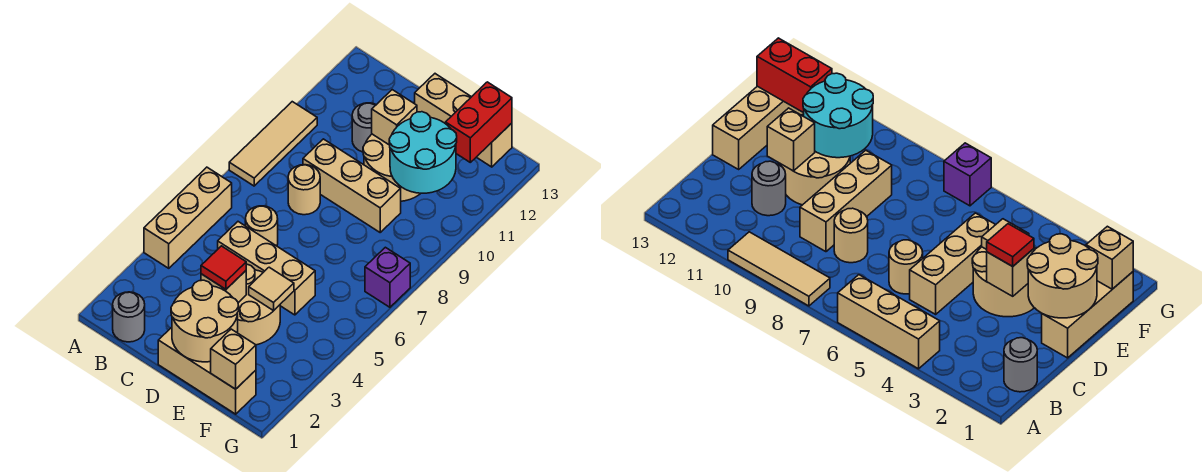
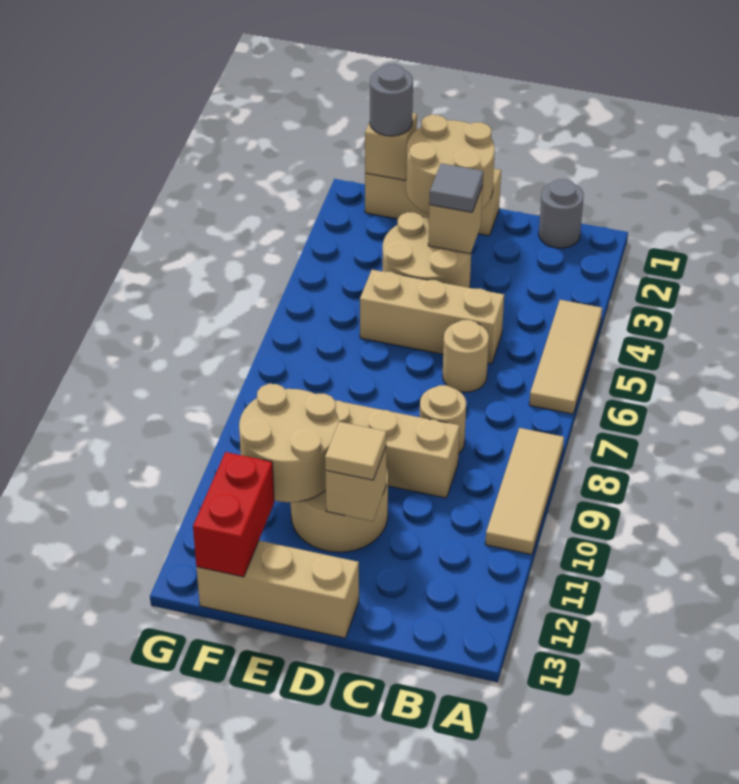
tan 1x3 brick [144,167,232,268] -> tan 1x3 tile [529,300,602,414]
grey 1x1 round brick [352,103,376,152] -> grey 1x1 round brick moved to [370,64,413,136]
red 1x1 tile [201,246,246,289] -> grey 1x1 tile [429,163,483,212]
tan 1x1 tile [249,267,294,311] -> tan 1x1 tile moved to [325,422,387,480]
cyan 2x2 round brick [389,112,457,193] -> tan 2x2 round brick [239,384,339,502]
purple 1x1 brick [365,247,410,307] -> none

